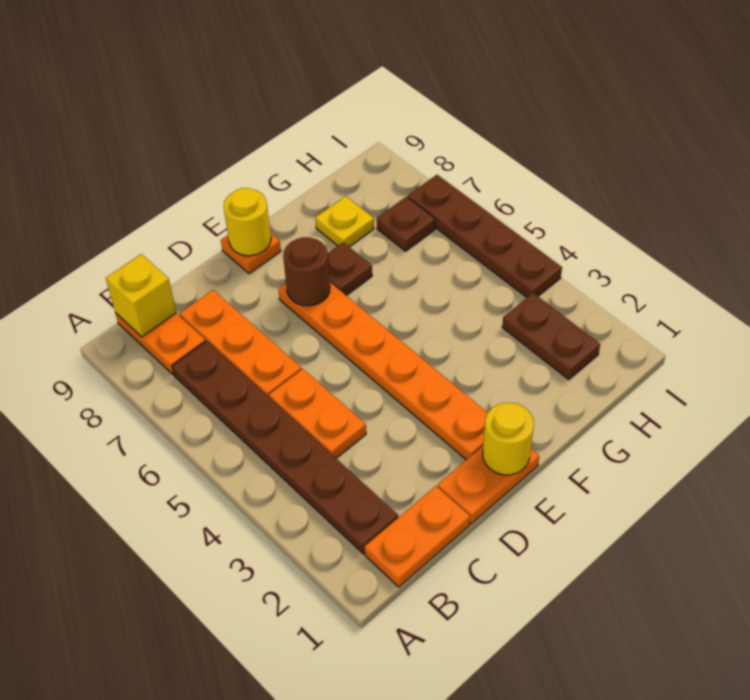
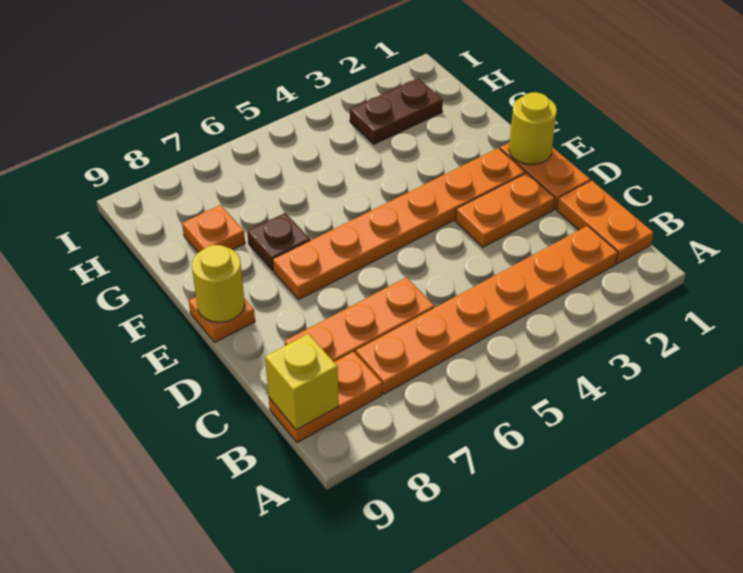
brown 1x6 plate [172,341,398,554] -> orange 1x6 plate [356,226,618,394]
orange 1x2 plate [269,369,366,458] -> orange 1x2 plate moved to [456,173,555,247]
brown 1x1 round brick [283,237,330,306] -> none
yellow 1x1 plate [315,196,374,247] -> orange 1x1 plate [182,205,245,252]
brown 1x1 plate [377,197,435,251] -> none
brown 1x4 plate [408,175,562,297] -> none

